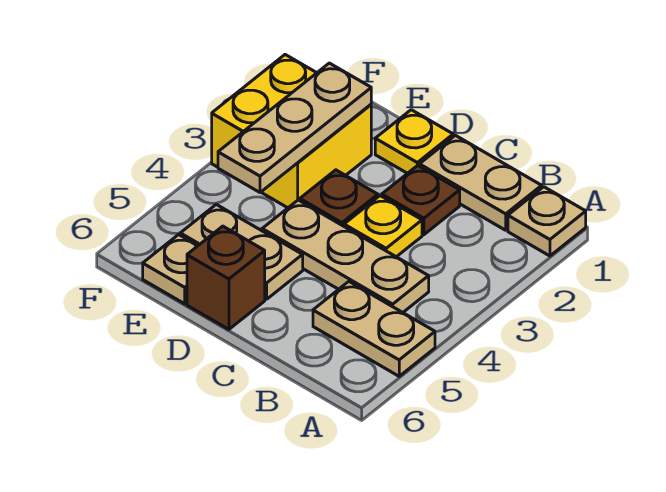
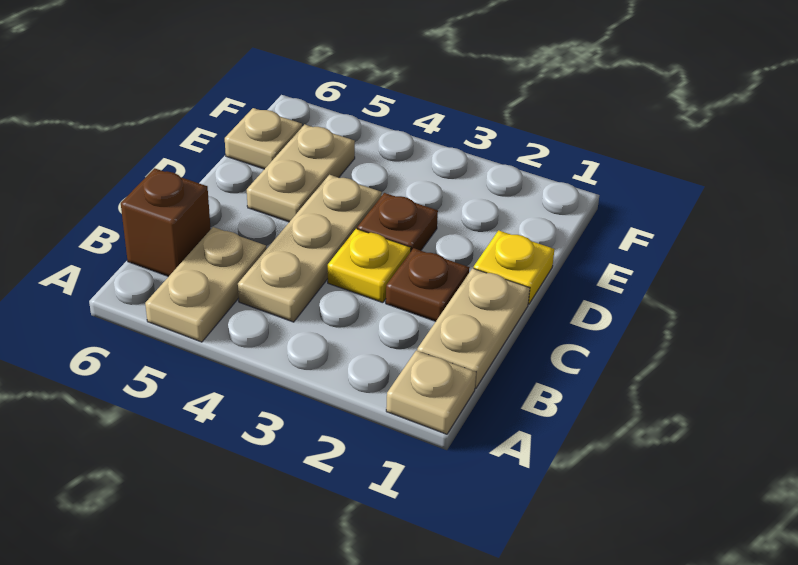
brown 1x1 brick [187,226,265,329] -> brown 1x1 brick moved to [121,168,211,277]
yellow 2x2 brick [212,55,371,208] -> none
tan 1x3 plate [218,63,371,192] -> none

